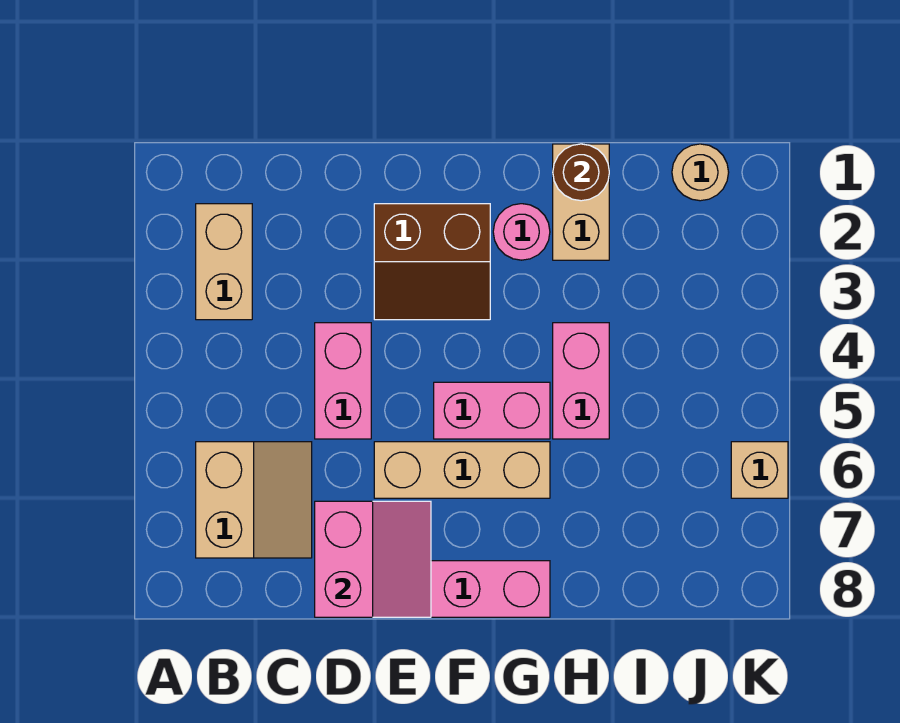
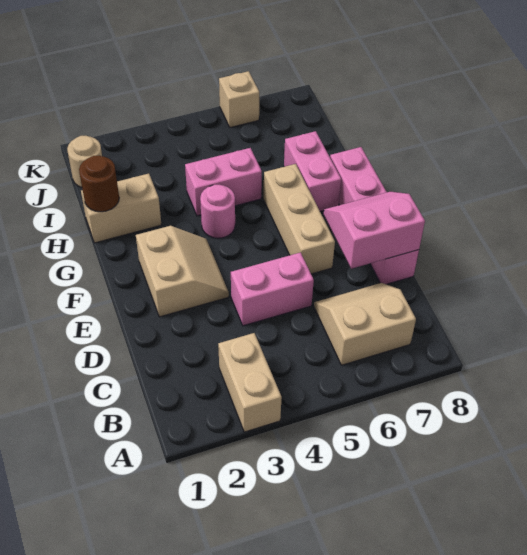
tan 1x2 brick [196,204,252,320] -> tan 1x2 brick turned to [218,333,282,432]
brown 2x2 slope [374,204,490,320] -> tan 2x2 slope [136,226,229,317]
pink 1x2 brick [434,382,550,439] -> pink 1x2 brick moved to [284,131,341,211]
pink 1x1 round brick [493,204,550,260] -> pink 1x1 round brick moved to [200,185,235,238]

